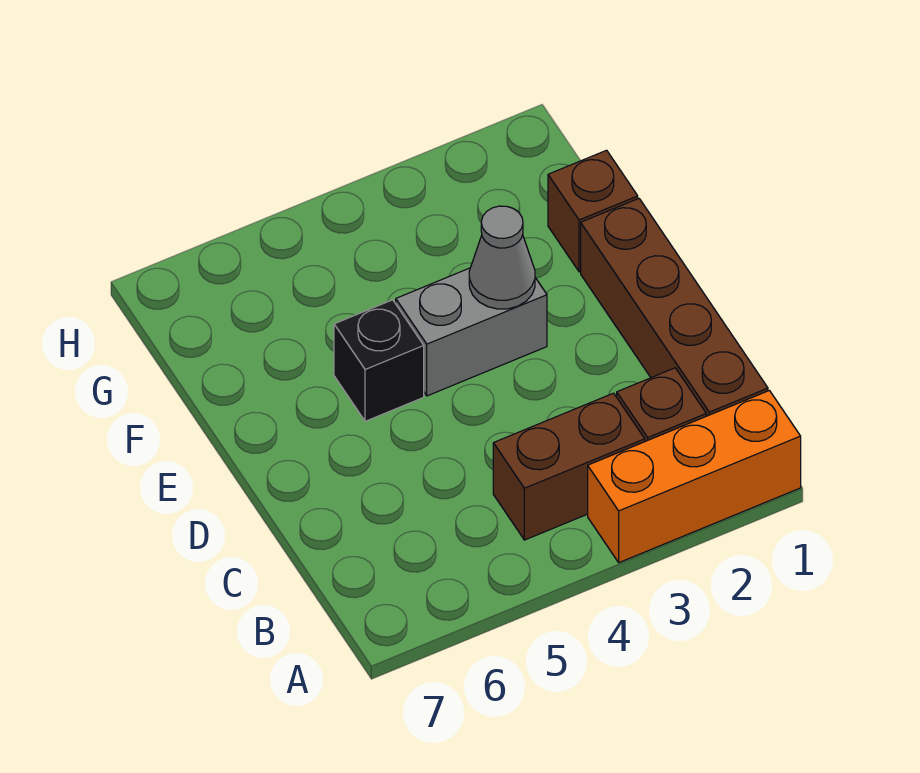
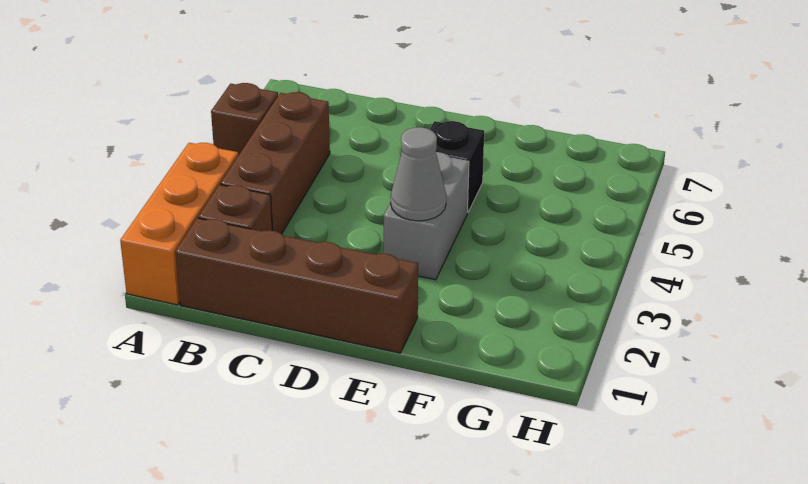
brown 1x2 brick [493,393,645,540] -> brown 1x3 brick [220,92,330,234]
brown 1x1 brick [548,150,638,272] -> brown 1x1 brick moved to [211,83,278,156]

